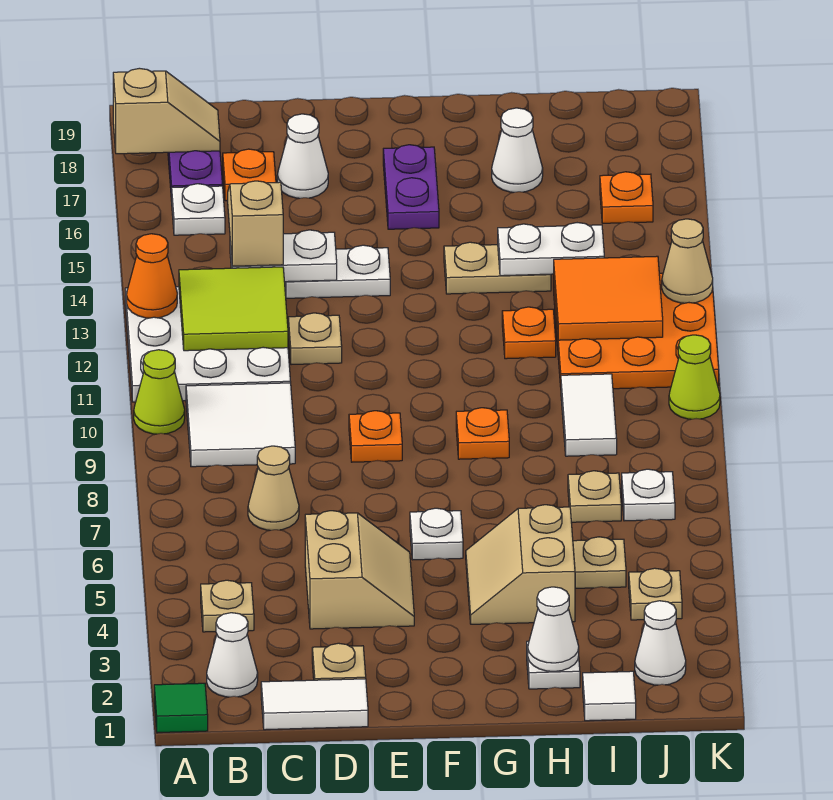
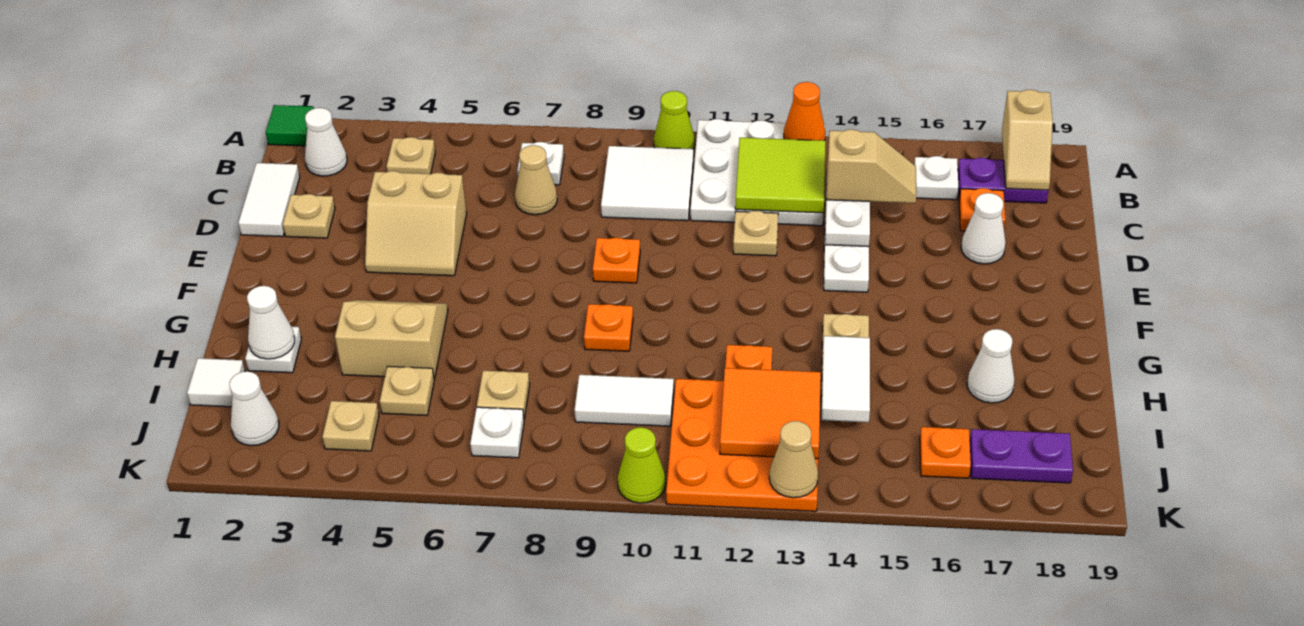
white 1x1 plate [410,508,463,560] -> white 1x1 plate moved to [517,142,564,185]
purple 1x2 plate [383,145,439,229] -> purple 1x2 plate moved to [970,429,1073,483]
white 1x2 plate [498,223,604,276] -> white 1x2 tile [821,336,870,422]

